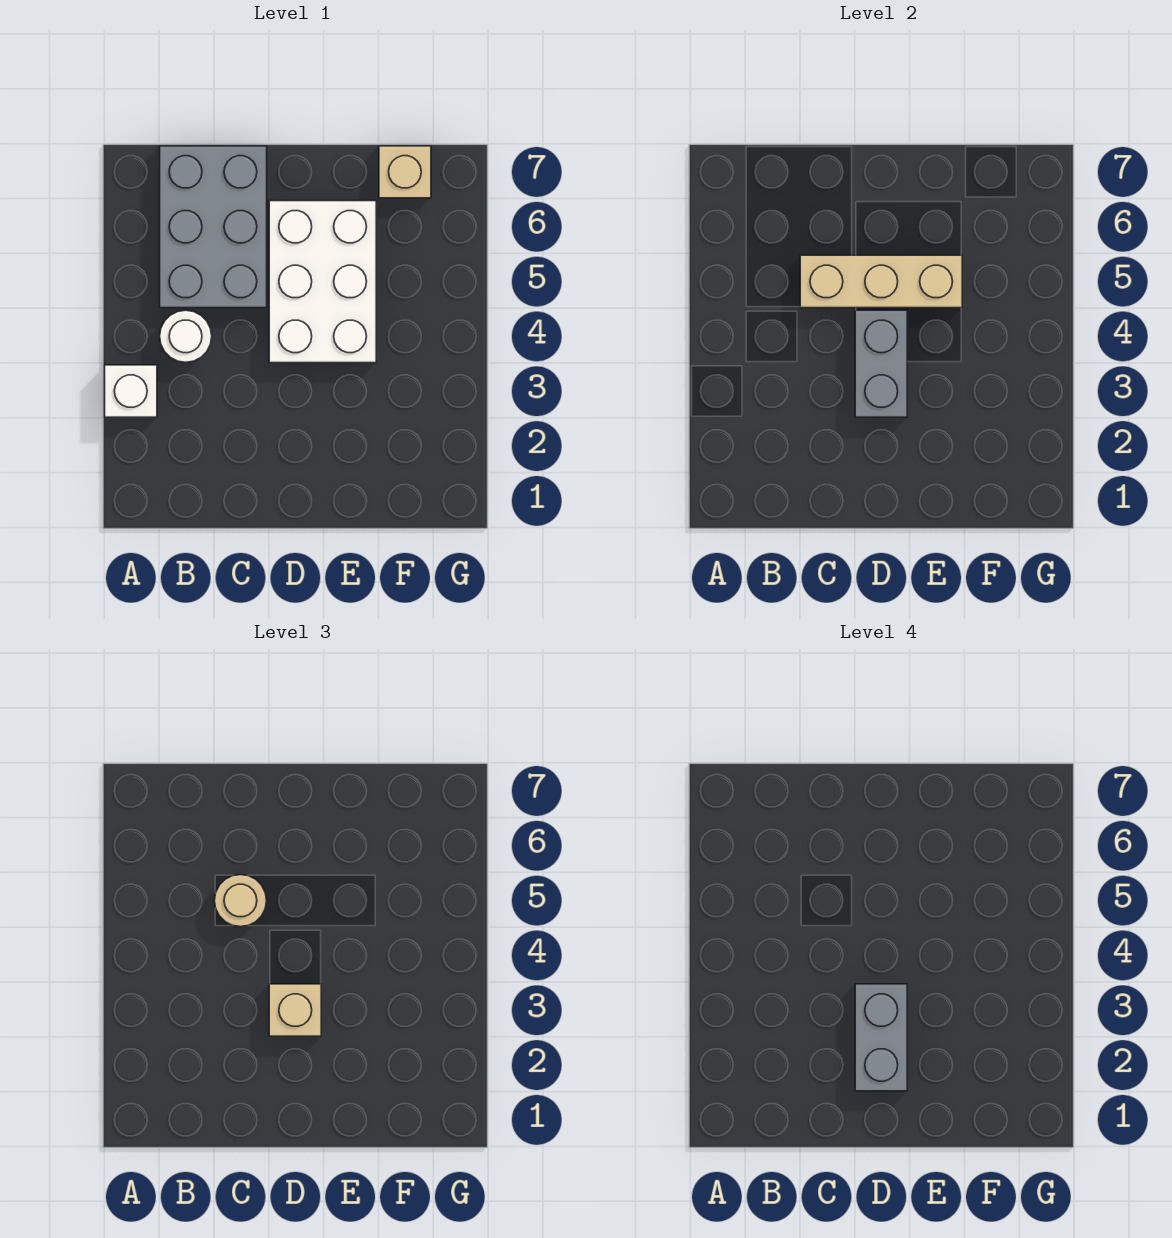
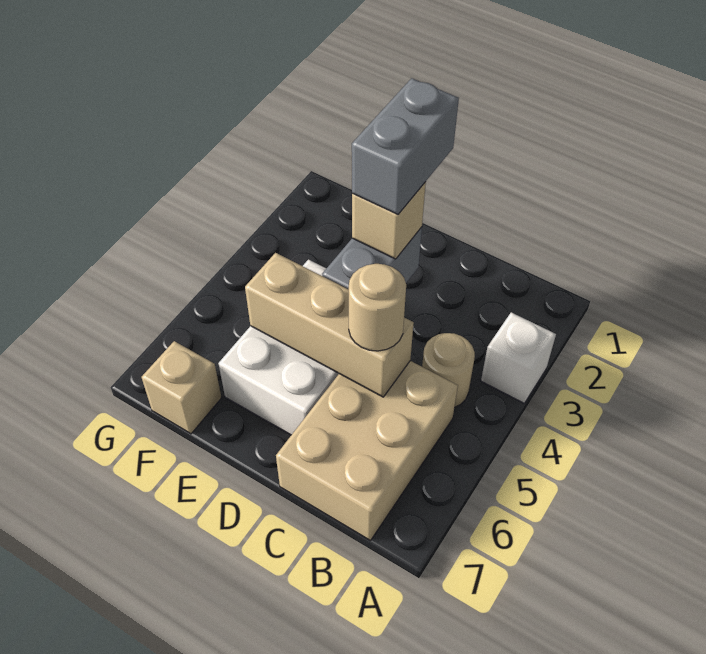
white 1x1 round brick [160,310,212,362] -> tan 1x1 round brick [422,333,475,408]
grey 2x3 brick [160,146,267,308] -> tan 2x3 brick [276,361,458,541]

